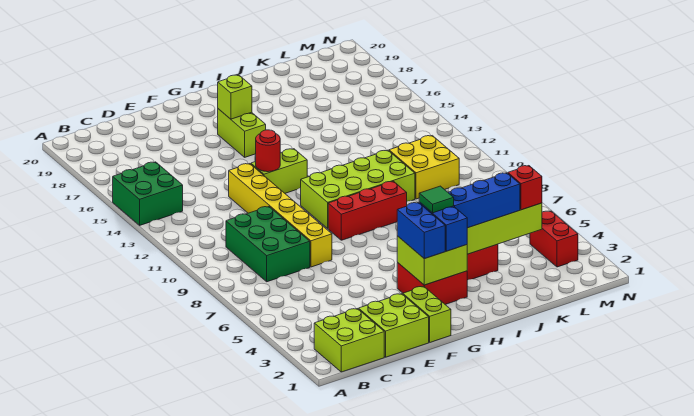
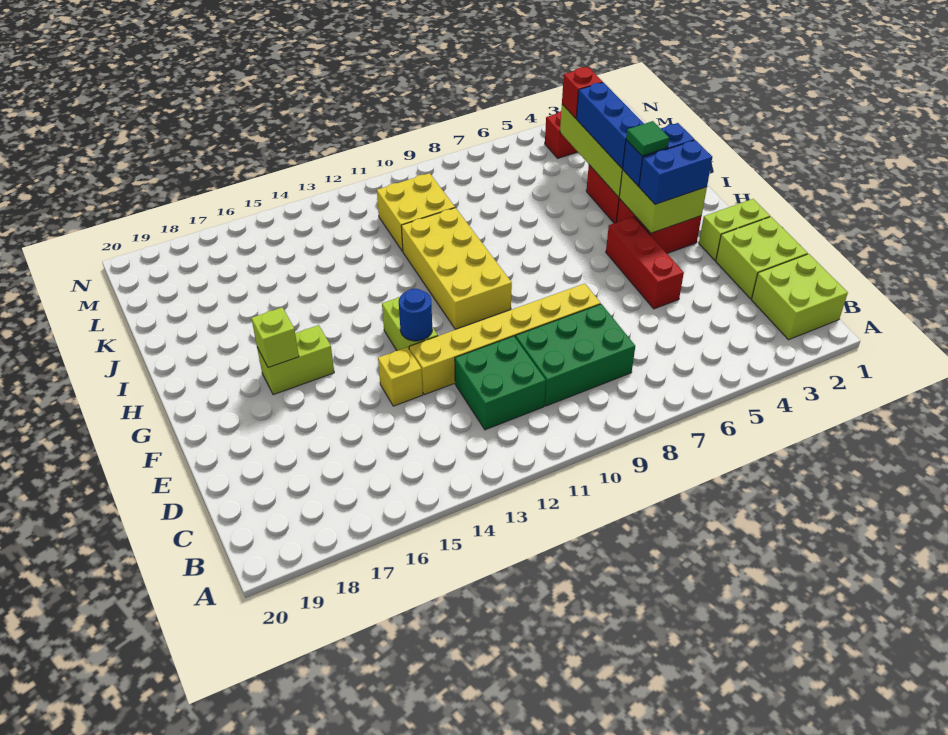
green 2x2 brick [113,162,183,225] -> green 2x2 brick moved to [455,336,546,430]
none -> yellow 1x1 brick [378,347,423,406]
red 1x1 round brick [256,130,280,172] -> blue 1x1 round brick [399,289,432,341]
red 1x3 brick [328,181,407,240] -> red 1x3 brick moved to [606,217,684,309]
lime 2x4 brick [301,150,415,228] -> yellow 2x4 brick [401,208,512,329]

